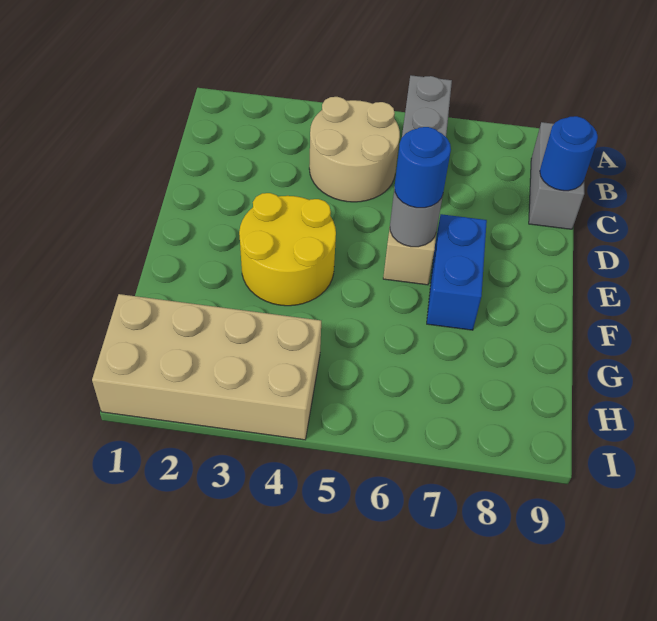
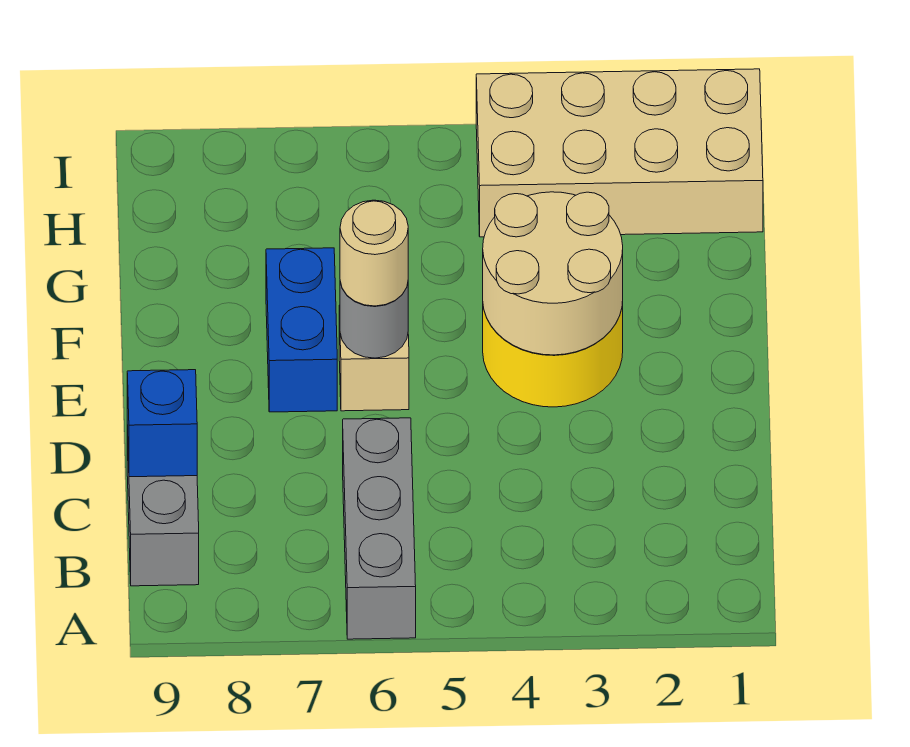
tan 2x2 round brick [309,97,400,202] -> tan 2x2 round brick moved to [483,192,623,355]
blue 1x1 round brick [540,116,598,191] -> blue 1x1 brick [127,370,197,477]
blue 1x1 round brick [395,127,451,208] -> tan 1x1 round brick [340,200,408,306]

